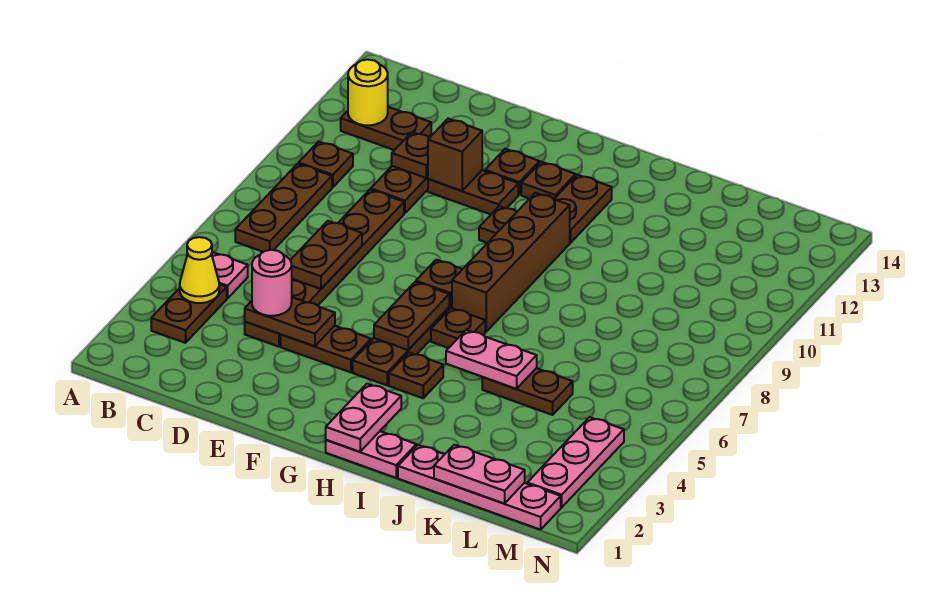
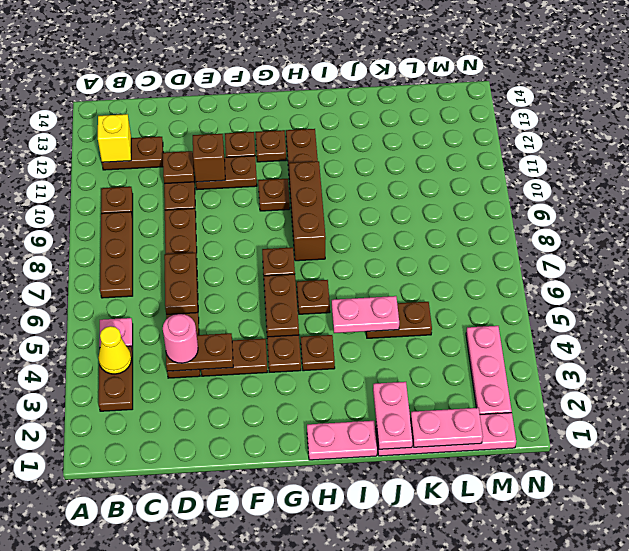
yellow 1x1 round brick [348,59,388,125] -> yellow 1x1 brick [98,114,131,162]
pink 1x2 plate [326,384,401,452] -> pink 1x2 plate moved to [373,382,413,449]
brown 1x4 brick [452,193,570,332] -> brown 1x3 brick [289,161,326,261]

